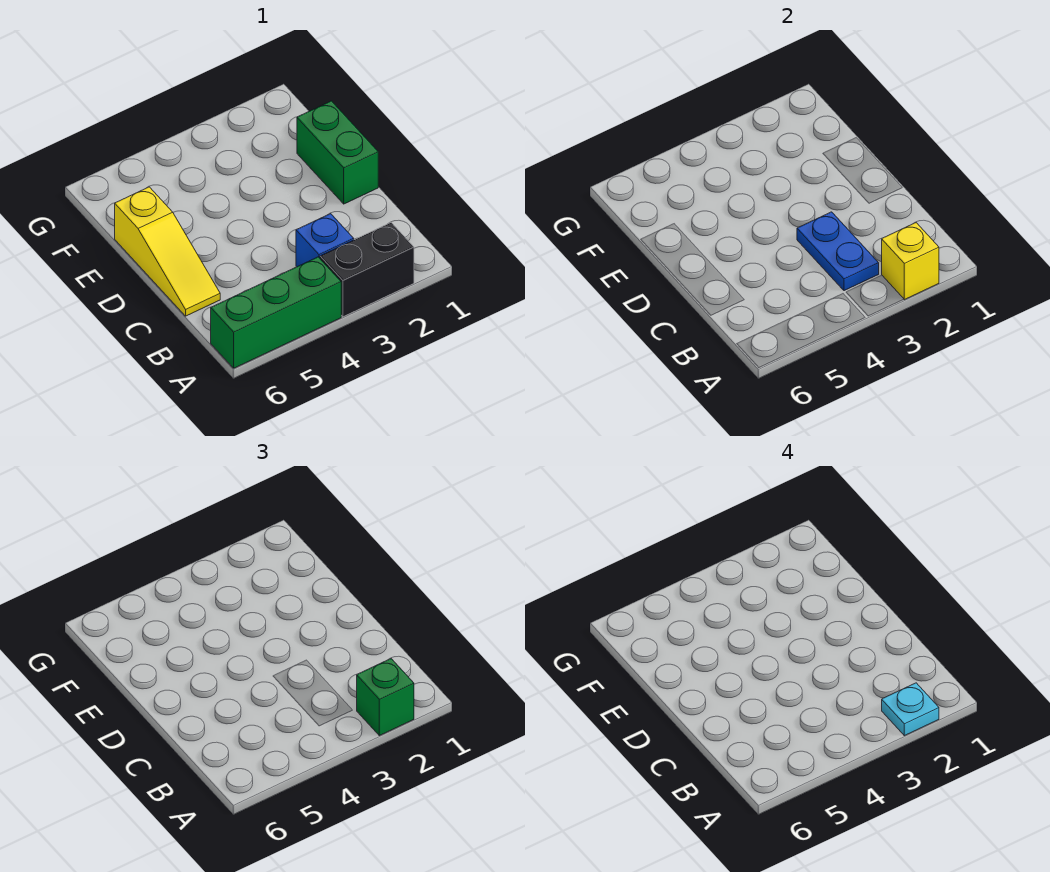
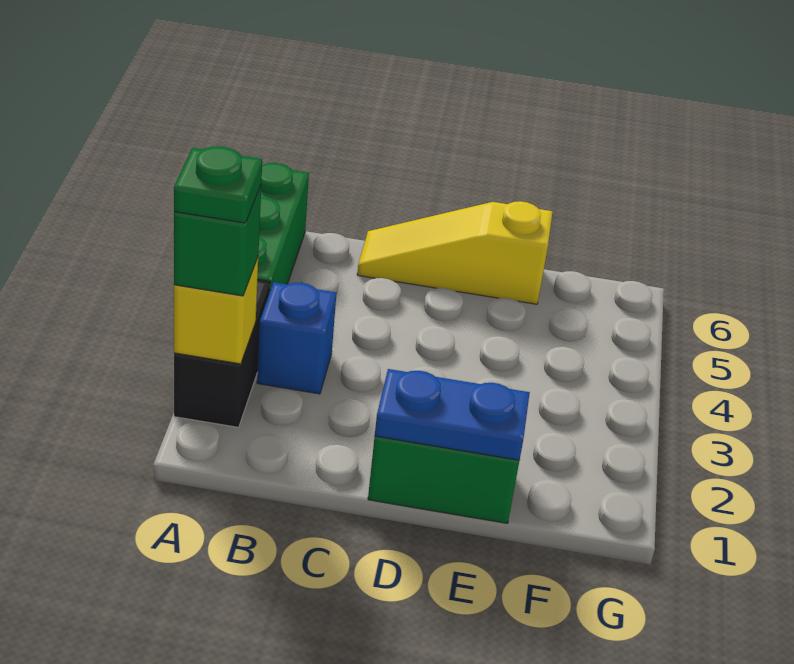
cyan 1x1 plate [882,683,939,736] -> green 1x1 plate [174,146,262,223]
blue 1x2 plate [797,212,879,291] -> blue 1x2 plate moved to [375,369,530,460]

